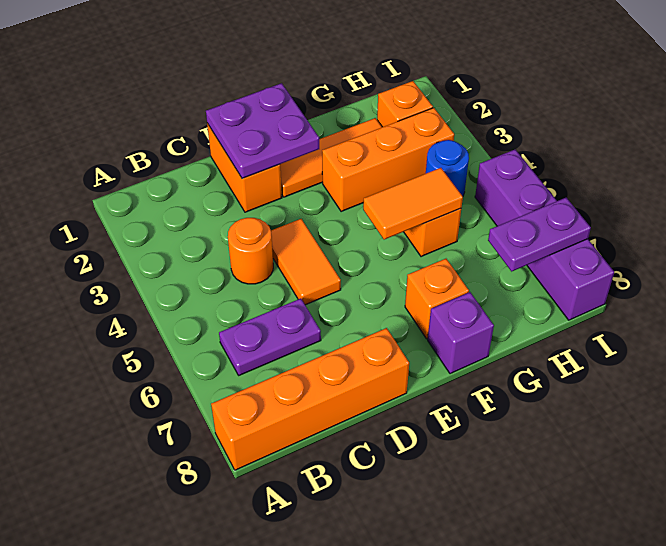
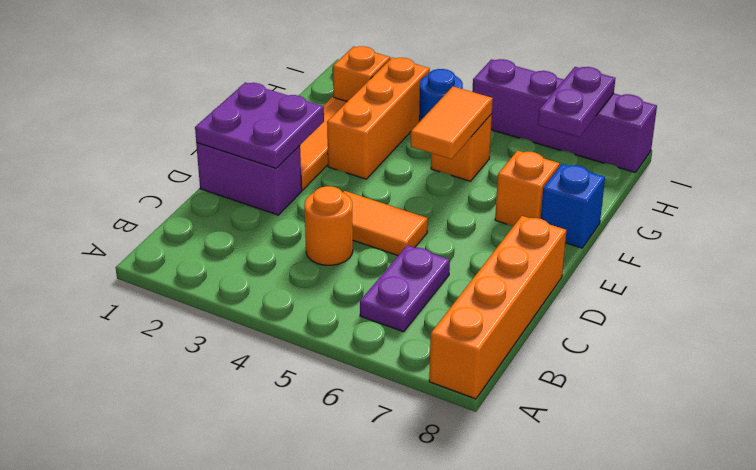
orange 1x2 brick [207,123,282,212] -> purple 1x2 brick [196,143,302,215]
purple 1x1 brick [428,292,494,374] -> blue 1x1 brick [541,164,605,248]

